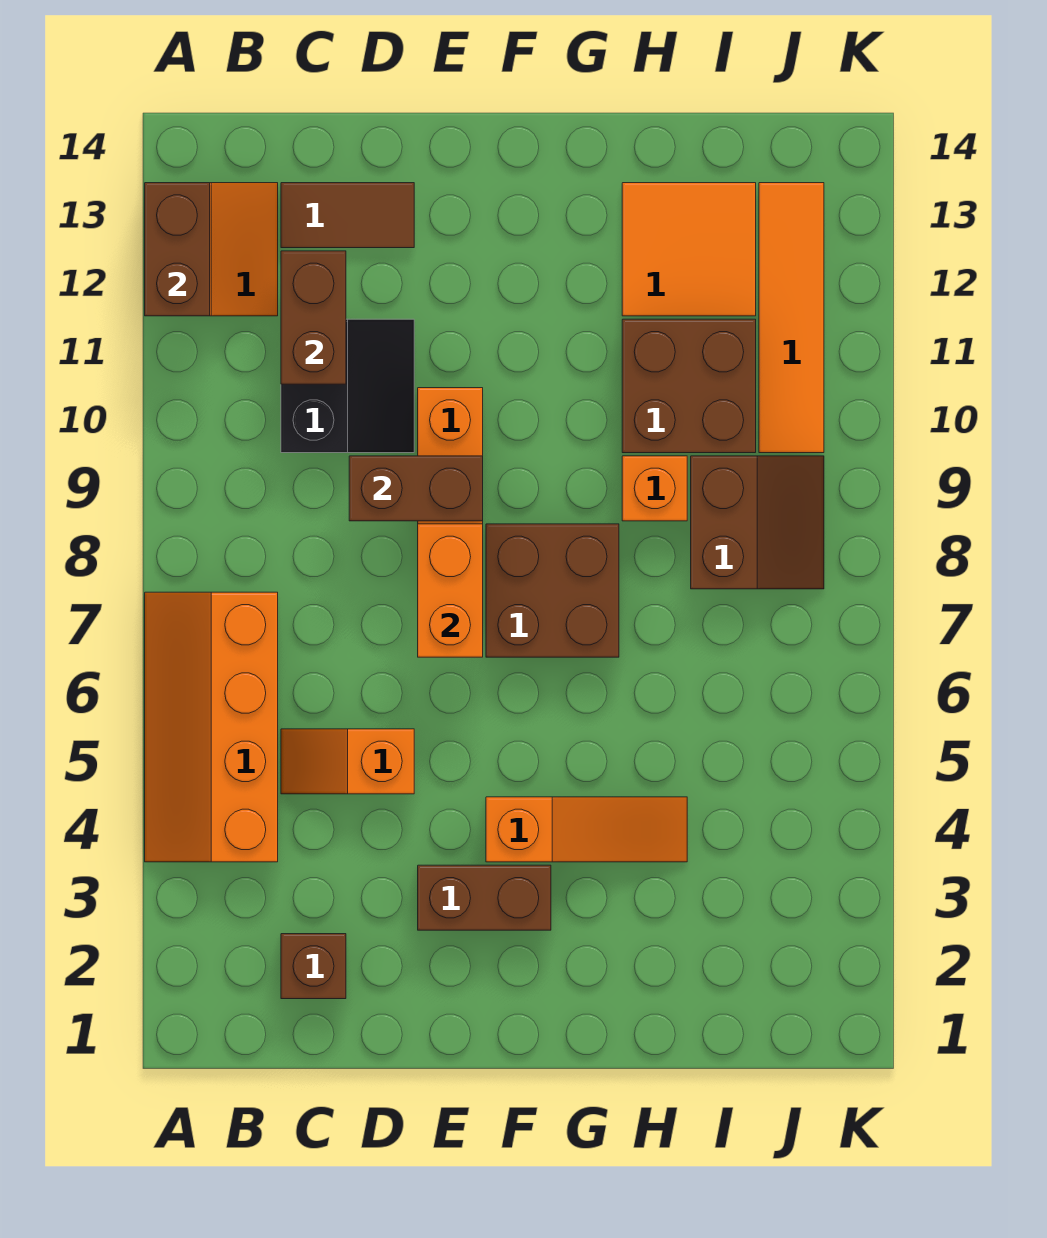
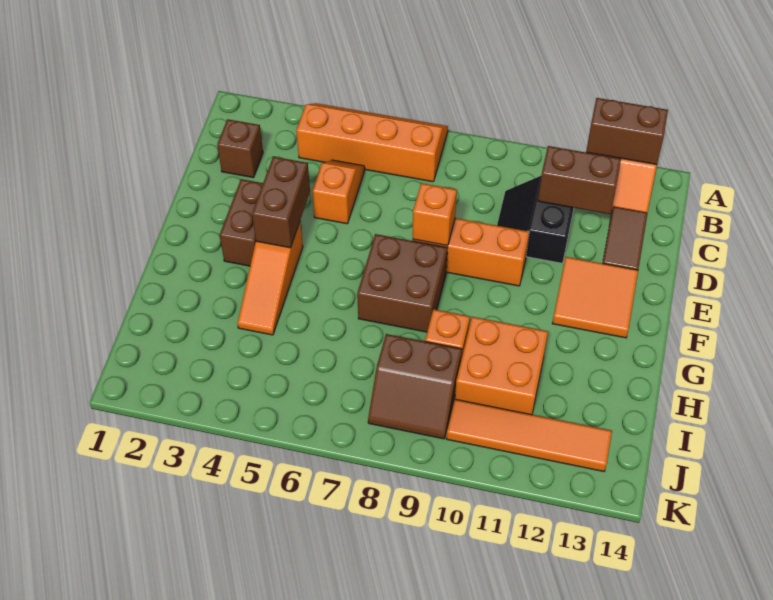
black 2x2 slope [281,319,414,453] -> black 2x2 slope turned to [497,176,574,263]
brown 1x2 brick [349,456,483,521] -> brown 1x2 brick moved to [252,157,310,248]
orange 1x2 brick [418,524,483,657] -> orange 1x1 brick [413,183,457,246]
brown 2x2 brick [622,319,756,453] -> orange 2x2 brick [455,317,548,415]
orange 2x2 tile [622,183,756,316] -> orange 2x2 tile moved to [552,257,638,338]

